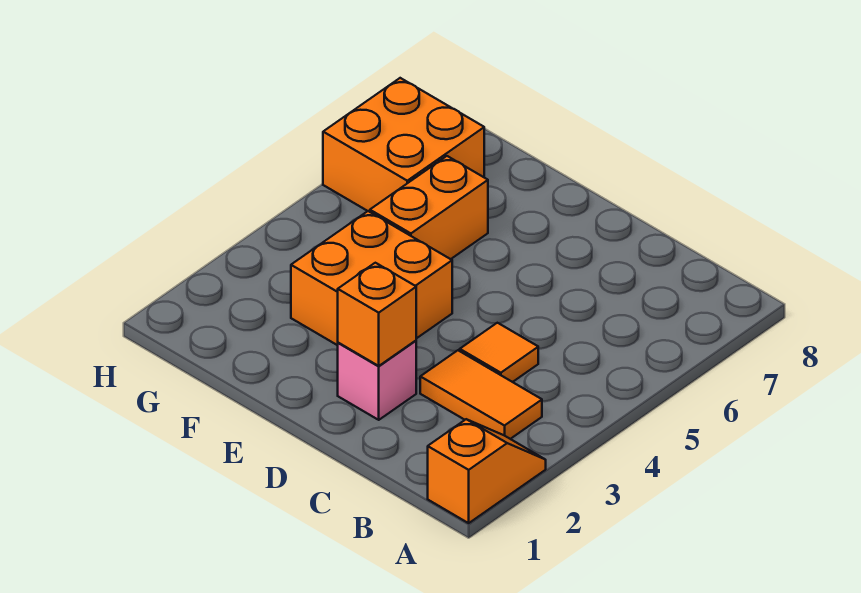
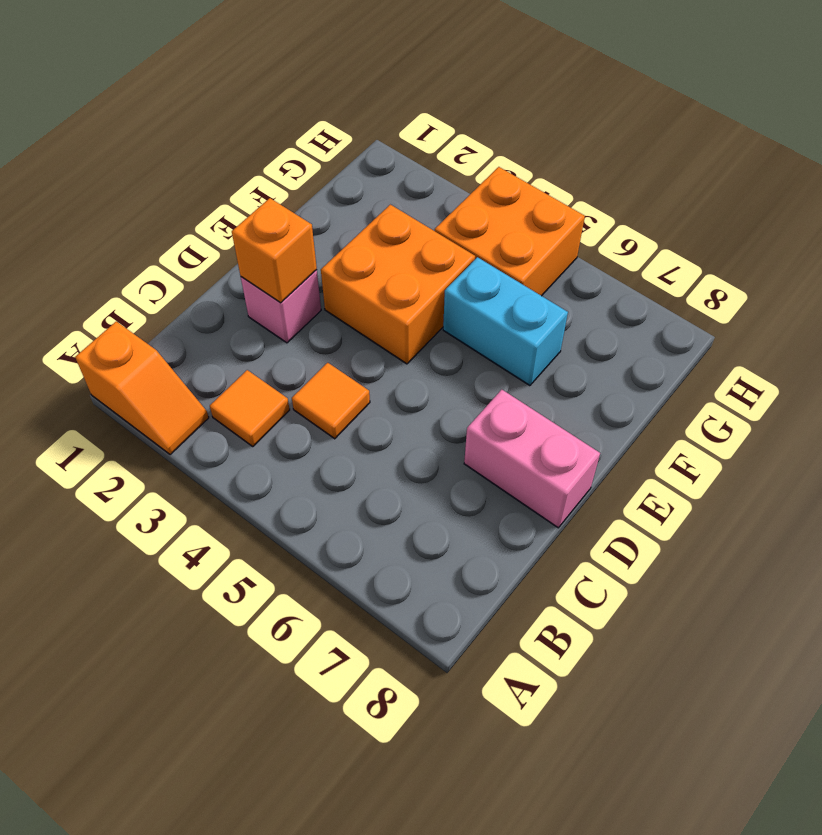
orange 1x2 tile [420,350,542,439] -> orange 1x1 tile [210,370,290,446]
none -> pink 1x2 brick [464,390,600,528]
orange 1x2 brick [370,156,488,259] -> cyan 1x2 brick [443,257,568,386]
orange 2x2 brick [323,78,484,212] -> orange 2x2 brick moved to [435,167,585,296]

